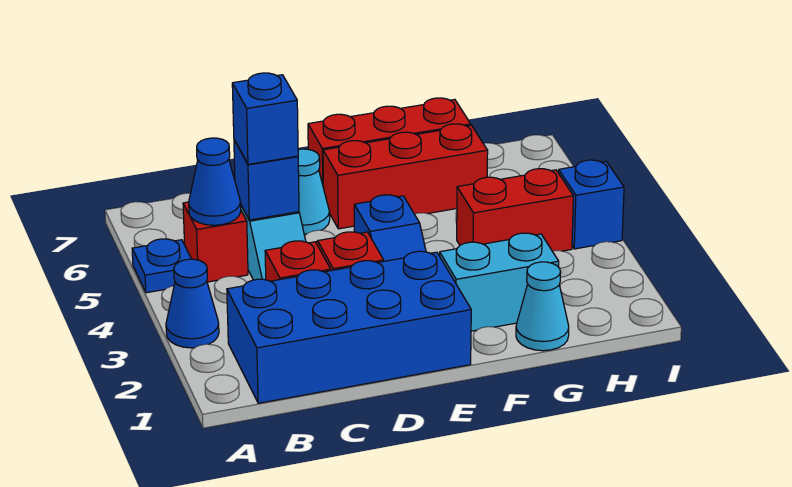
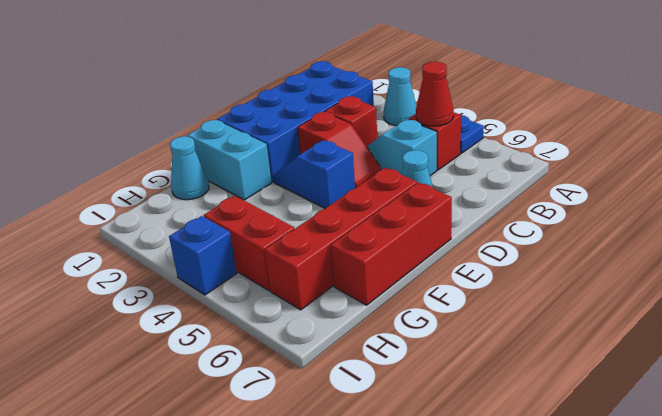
blue 1x1 cone [166,259,219,348] -> cyan 1x1 cone [384,67,416,126]
blue 1x1 cone [189,138,241,225] -> red 1x1 cone [416,62,454,126]
blue 1x1 brick [234,140,299,220] -> none
blue 1x1 brick [232,73,298,164] -> none
red 1x3 brick [323,124,488,229] -> red 1x4 brick [264,168,417,310]
cyan 1x2 brick [440,233,559,331] -> cyan 1x2 brick turned to [187,120,272,200]
red 1x2 brick [457,169,573,251] -> red 1x2 brick turned to [204,196,295,290]

